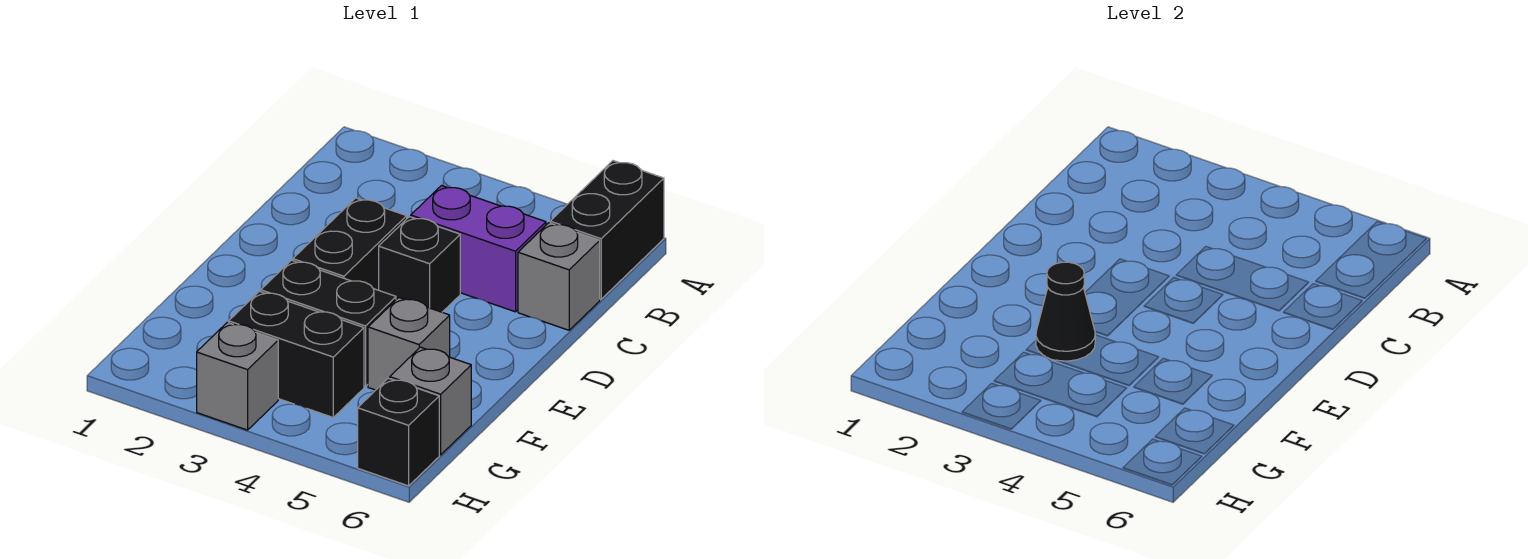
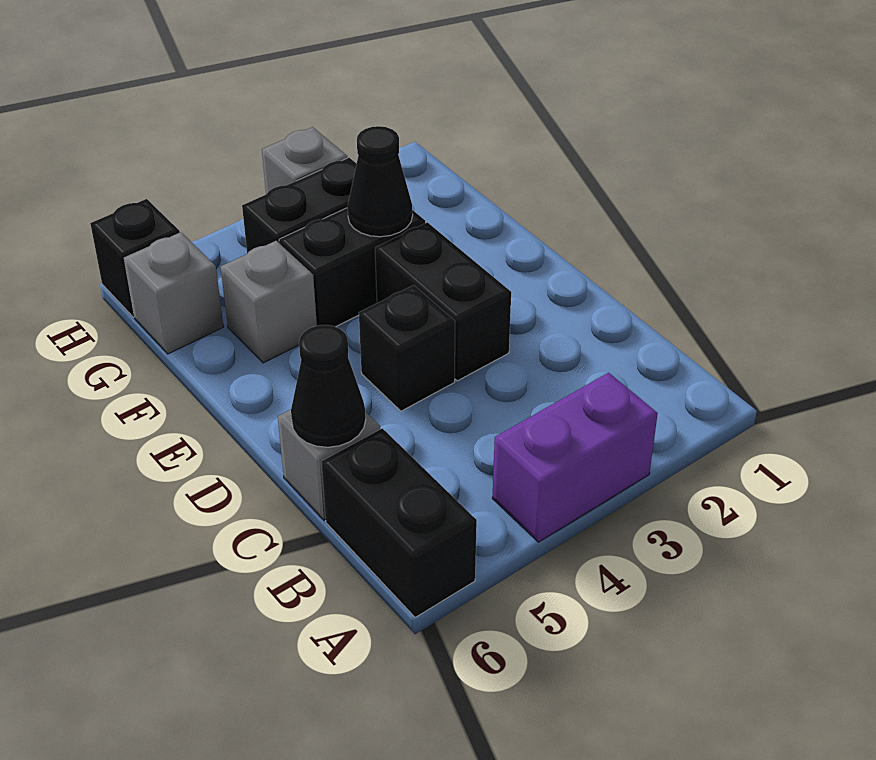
purple 1x2 brick [411,186,546,312] -> purple 1x2 brick moved to [492,373,658,542]
none -> black 1x1 cone [291,325,366,447]

